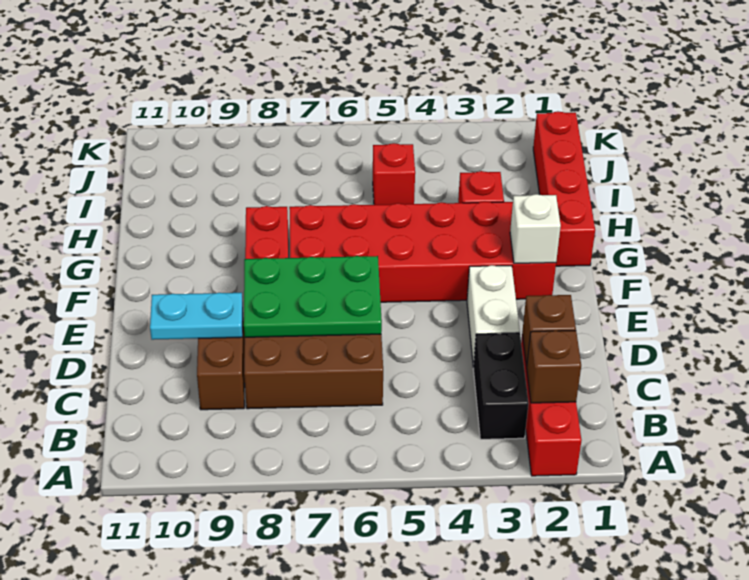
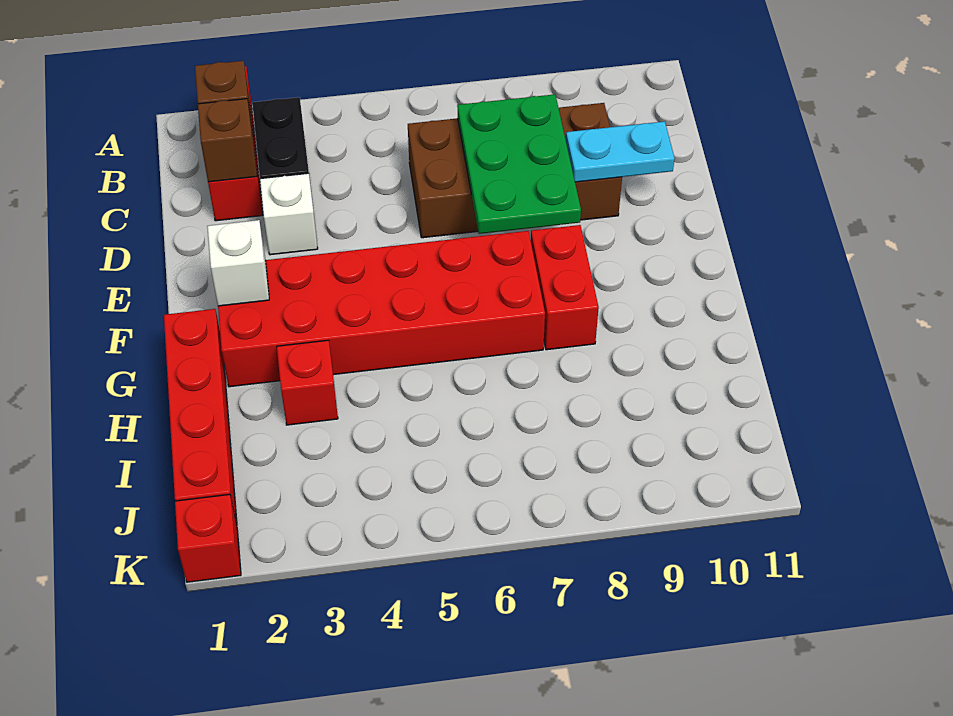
white 1x2 brick [467,265,520,367] -> white 1x1 brick [260,173,318,255]
green 2x3 plate [244,256,382,337] -> green 2x3 plate turned to [457,94,581,234]
red 1x1 brick [373,143,415,205] -> red 1x1 brick moved to [175,494,241,582]

